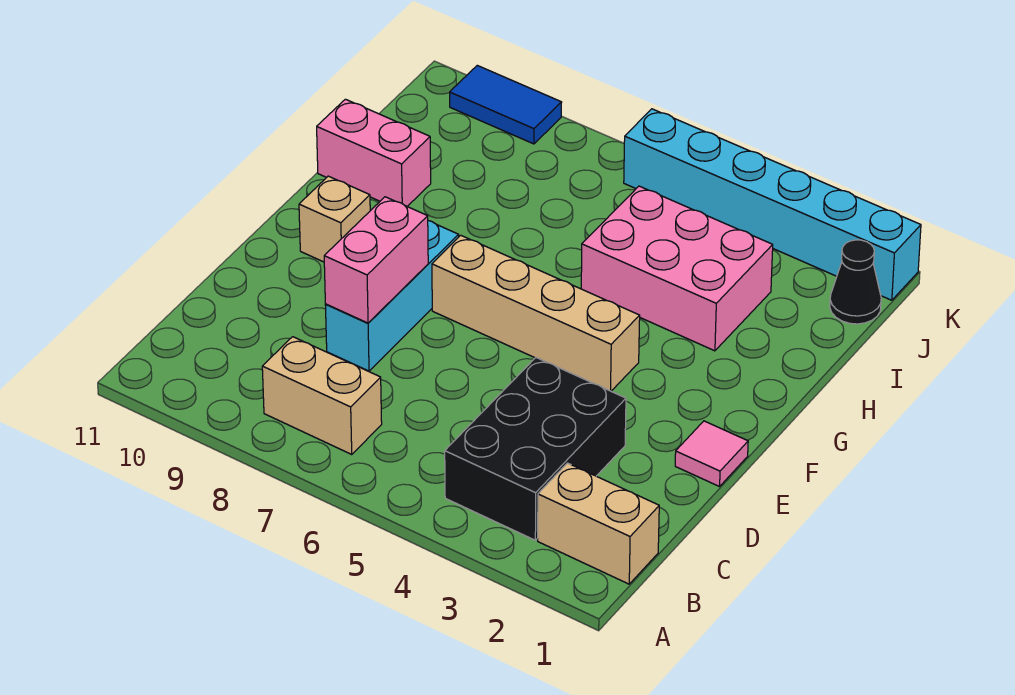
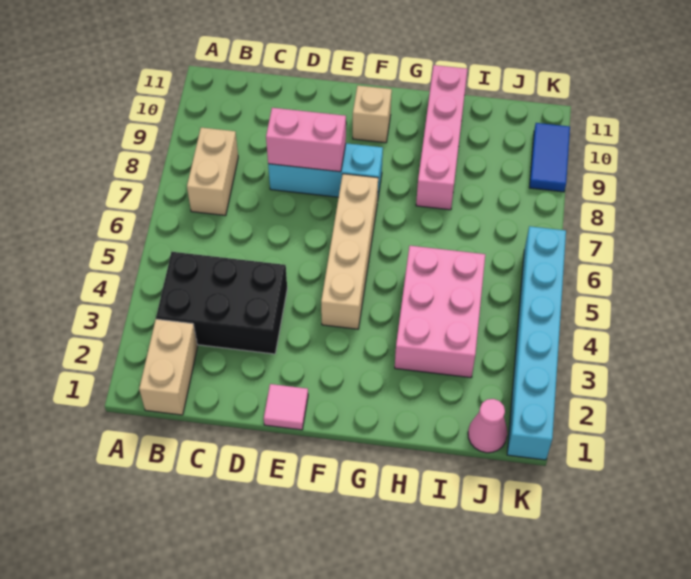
pink 1x2 brick [317,99,431,206] -> pink 1x4 brick [416,65,467,210]
black 1x1 cone [830,240,881,324] -> pink 1x1 cone [468,399,507,453]

